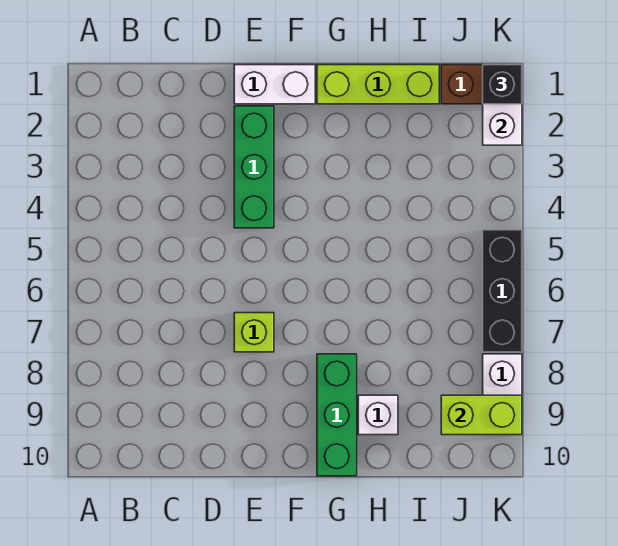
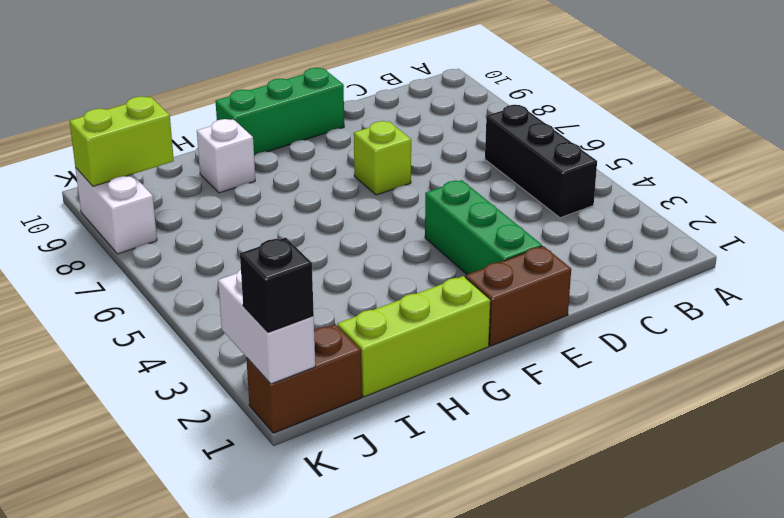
white 1x2 brick [234,65,315,104] -> brown 1x2 brick [465,246,571,346]
green 1x3 brick [317,354,357,476] -> green 1x3 brick turned to [216,68,344,155]
black 1x3 brick [483,230,522,352] -> black 1x3 brick moved to [485,105,597,218]

